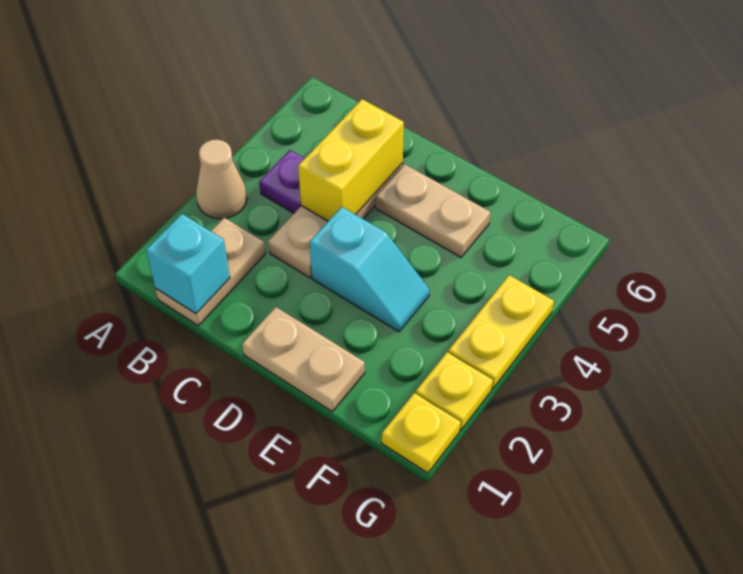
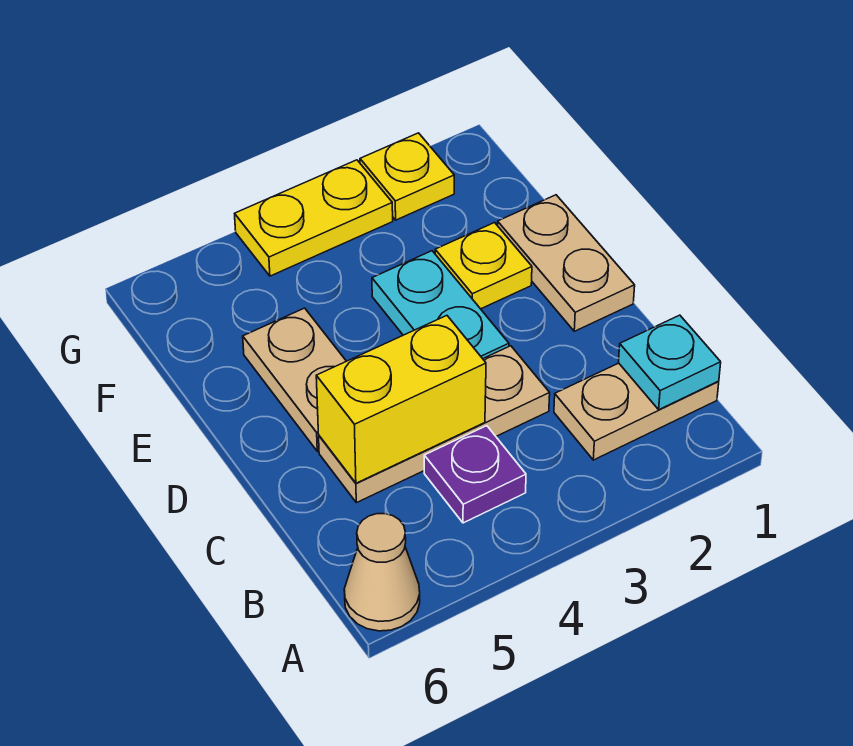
tan 1x1 cone [196,140,247,219] -> tan 1x1 cone moved to [344,514,420,631]
cyan 1x1 brick [146,214,230,314] -> cyan 1x1 plate [619,315,721,410]
cyan 1x2 slope [310,207,430,332] -> cyan 1x2 plate [372,251,509,359]
yellow 1x1 plate [382,393,461,473] -> yellow 1x1 plate moved to [435,223,532,309]

